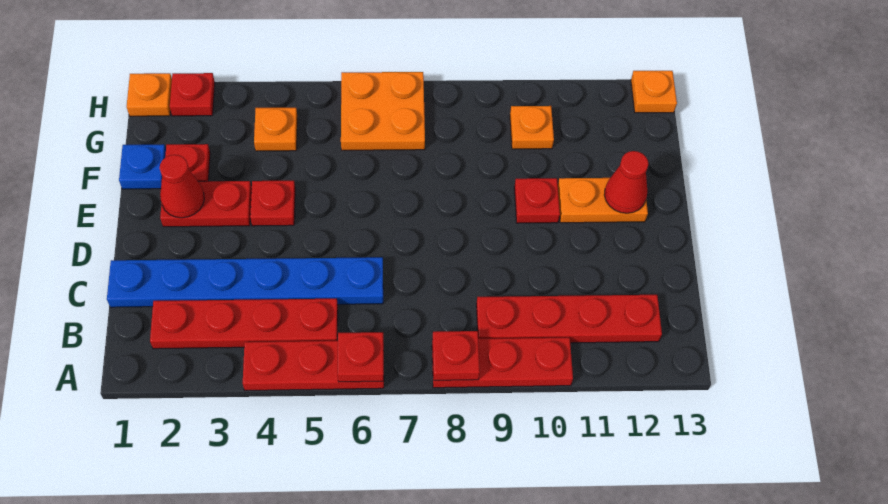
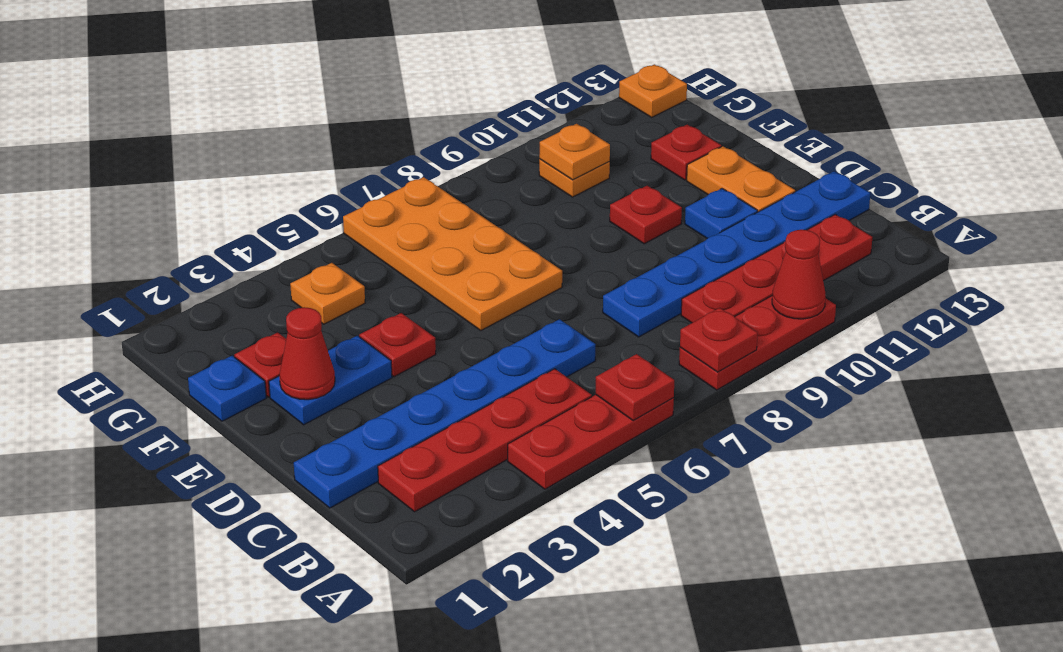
none -> blue 1x6 plate [603,171,870,337]
none -> blue 1x1 plate [685,189,758,239]
red 1x2 plate [160,181,252,227] -> blue 1x2 plate [269,336,392,425]
orange 1x2 plate [558,178,648,223] -> orange 1x2 plate turned to [687,146,795,212]
red 1x1 cone [604,151,649,213] -> red 1x1 cone moved to [772,230,826,319]
orange 2x2 plate [341,72,425,150] -> orange 2x4 plate [343,177,562,330]
orange 1x1 plate [127,73,172,116] -> orange 1x1 plate moved to [539,124,610,180]
red 1x1 plate [170,73,215,116] -> red 1x1 plate moved to [651,125,721,180]

